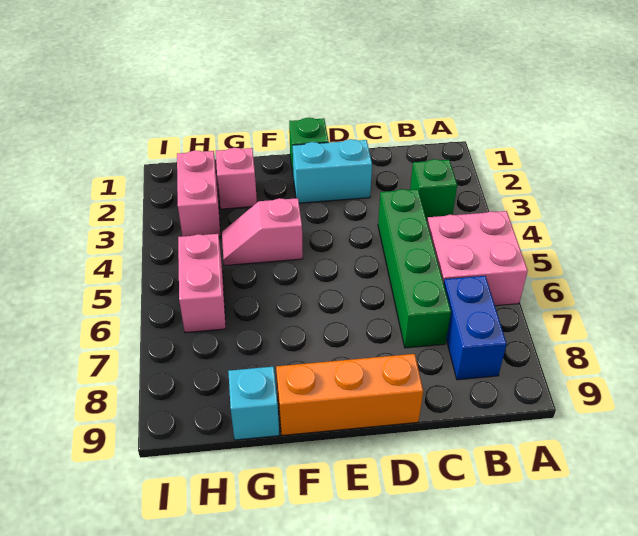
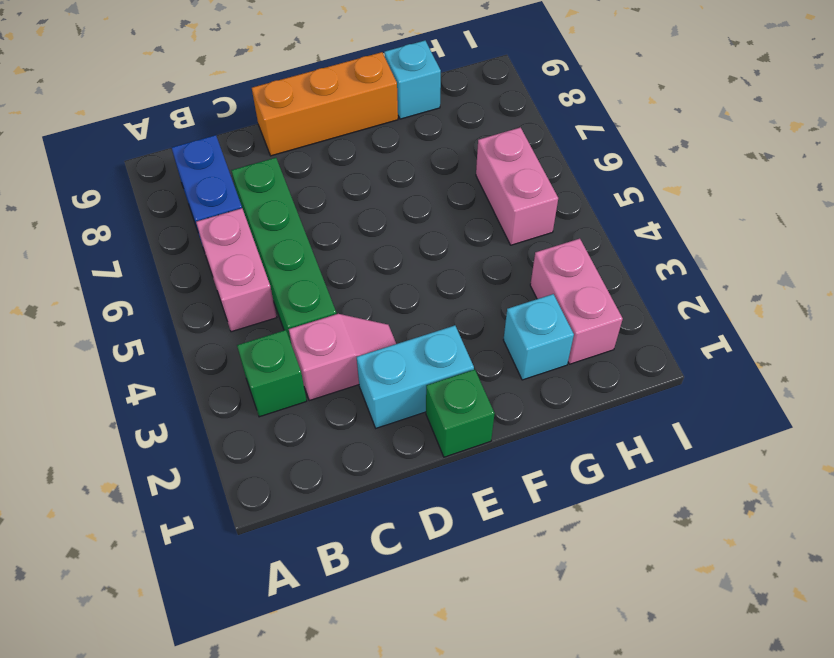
pink 2x2 brick [427,211,528,306] -> pink 1x2 brick [196,208,277,332]
pink 1x2 slope [222,198,303,265] -> pink 1x2 slope moved to [289,314,396,401]
pink 1x1 brick [216,148,257,209] -> cyan 1x1 brick [503,294,574,380]

